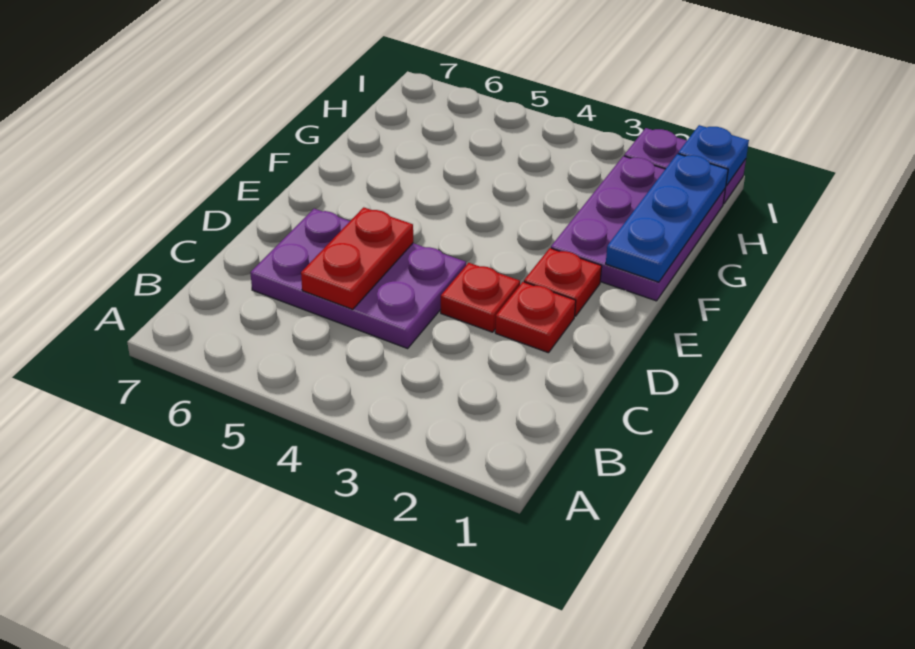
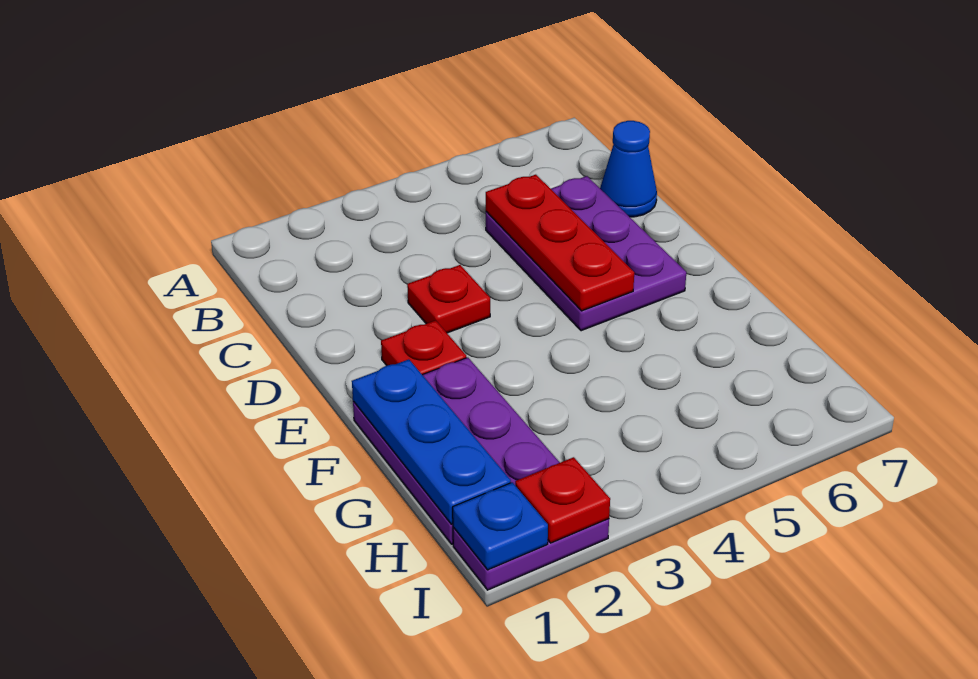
purple 2x3 plate [250,209,466,348] -> purple 2x3 plate turned to [486,176,686,331]
red 1x2 plate [301,207,413,309] -> red 1x3 plate [486,175,634,311]
none -> blue 1x1 cone [600,121,657,217]
red 1x1 plate [495,282,576,353] -> red 1x1 plate moved to [515,457,610,543]

